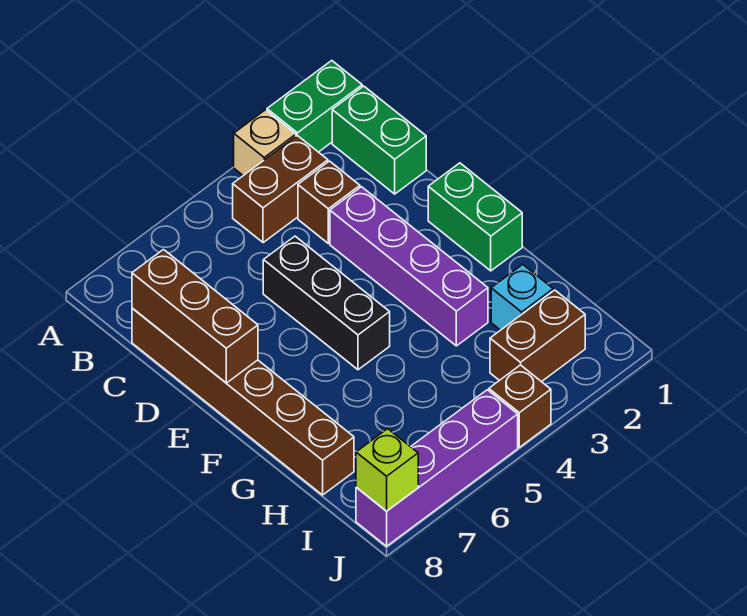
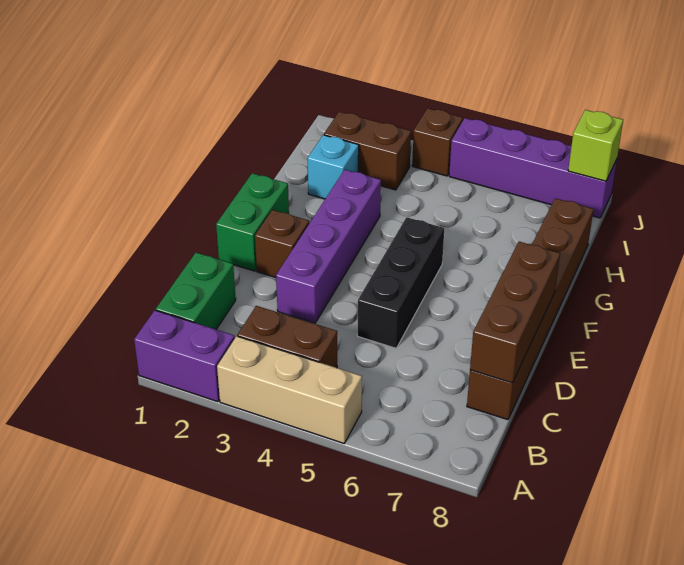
green 1x2 brick [267,61,362,152] -> purple 1x2 brick [134,310,235,402]
tan 1x1 brick [234,110,296,176] -> tan 1x3 brick [217,336,362,443]
brown 1x1 brick [298,161,360,243] -> brown 1x1 brick moved to [255,210,309,277]

